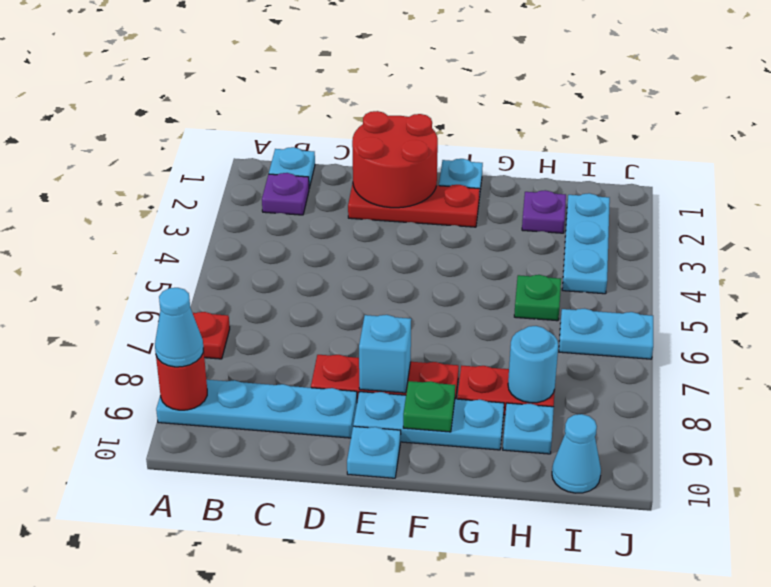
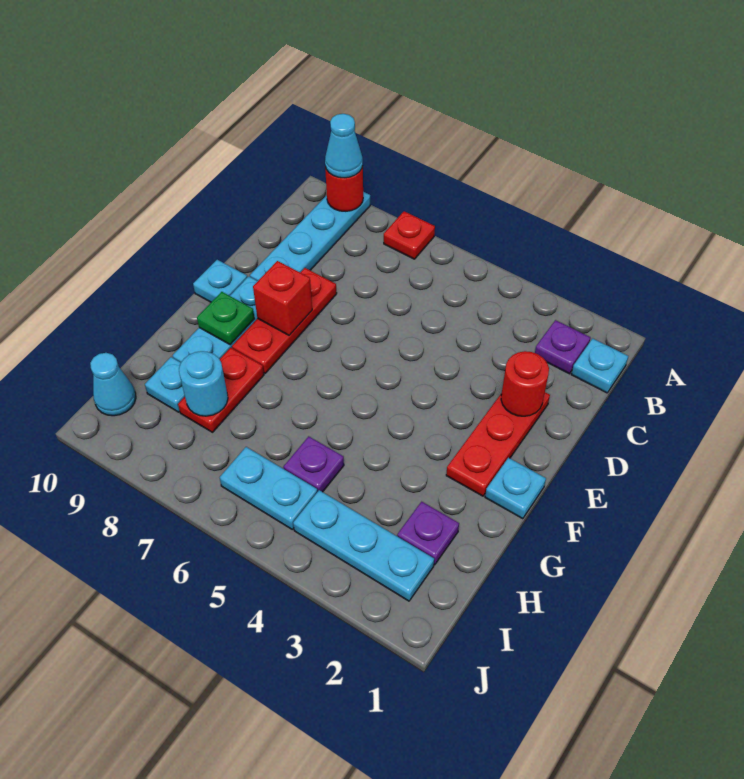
red 2x2 round brick [352,111,438,208] -> red 1x1 round brick [501,351,549,416]
cyan 1x1 brick [359,315,411,393] -> red 1x1 brick [253,261,312,335]
green 1x1 plate [514,275,561,321] -> purple 1x1 plate [283,436,344,492]
cyan 1x2 plate [559,309,653,359] -> cyan 1x2 plate turned to [220,447,318,529]

